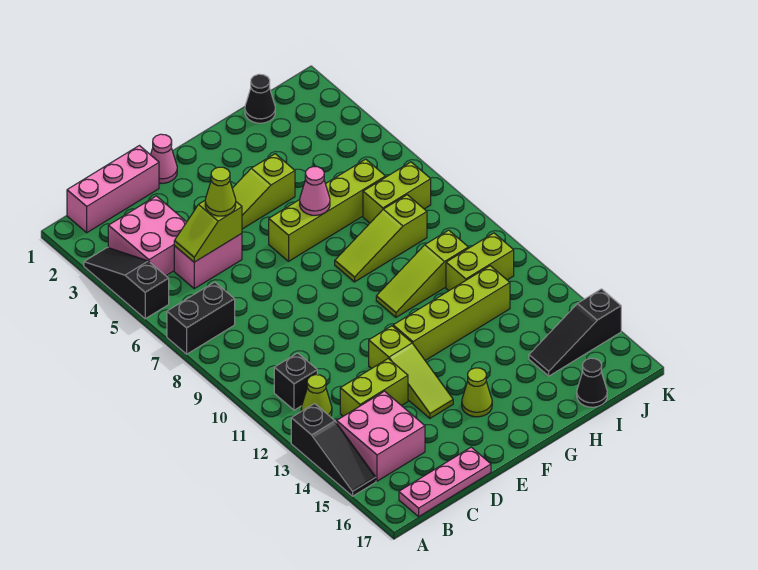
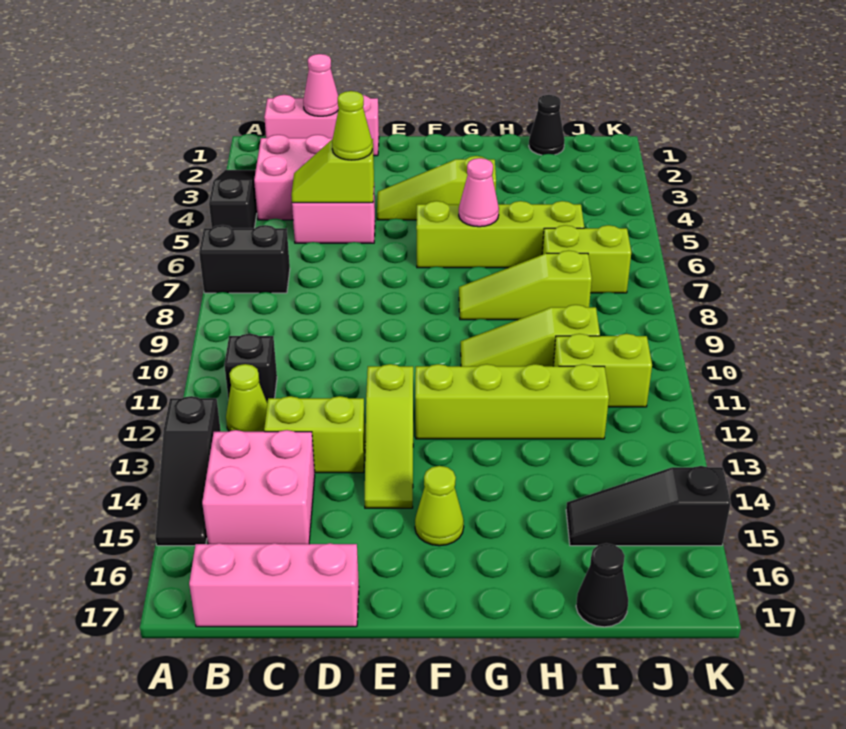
pink 1x3 plate [399,447,491,517] -> pink 1x3 brick [189,543,359,627]
pink 1x1 cone [151,134,177,183] -> pink 1x1 cone moved to [303,54,339,116]

